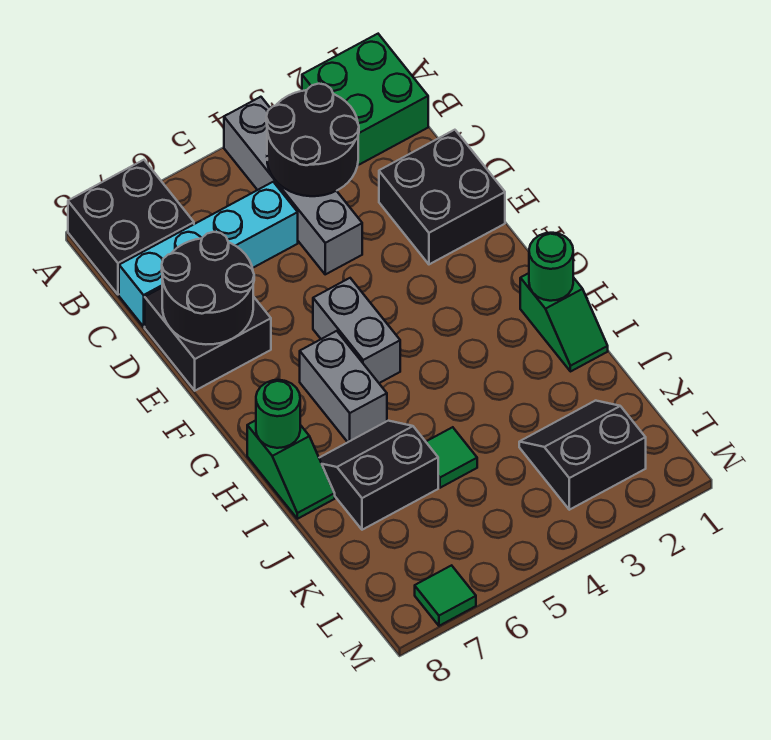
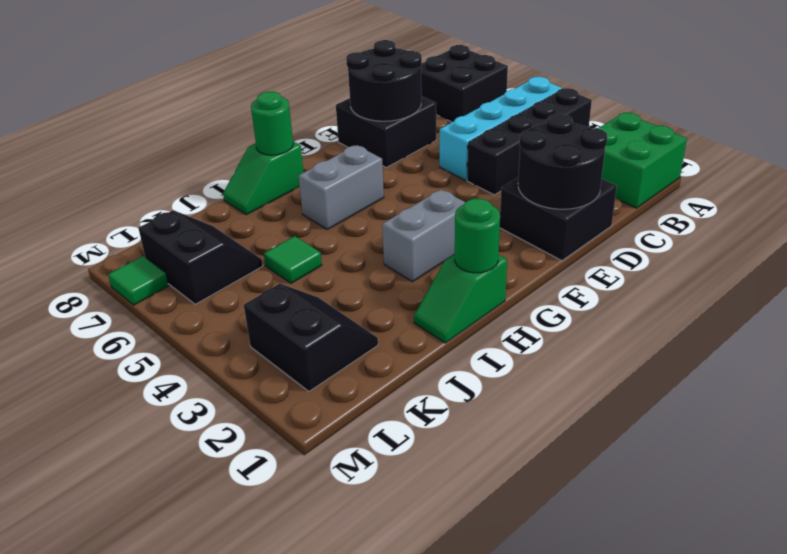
grey 1x4 brick [224,97,362,274] -> black 1x4 brick [467,88,592,195]
black 2x2 round brick [266,84,359,196] -> black 2x2 round brick moved to [518,114,607,209]
cyan 1x4 brick [119,182,298,327] -> cyan 1x4 brick turned to [440,77,562,180]
grey 1x2 brick [313,278,400,383] -> grey 1x2 brick moved to [382,190,466,282]
black 2x2 slope [319,421,438,530] -> black 2x2 slope moved to [138,210,263,304]

